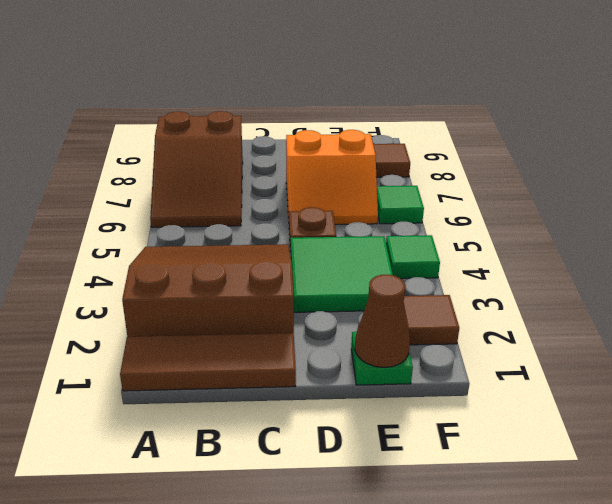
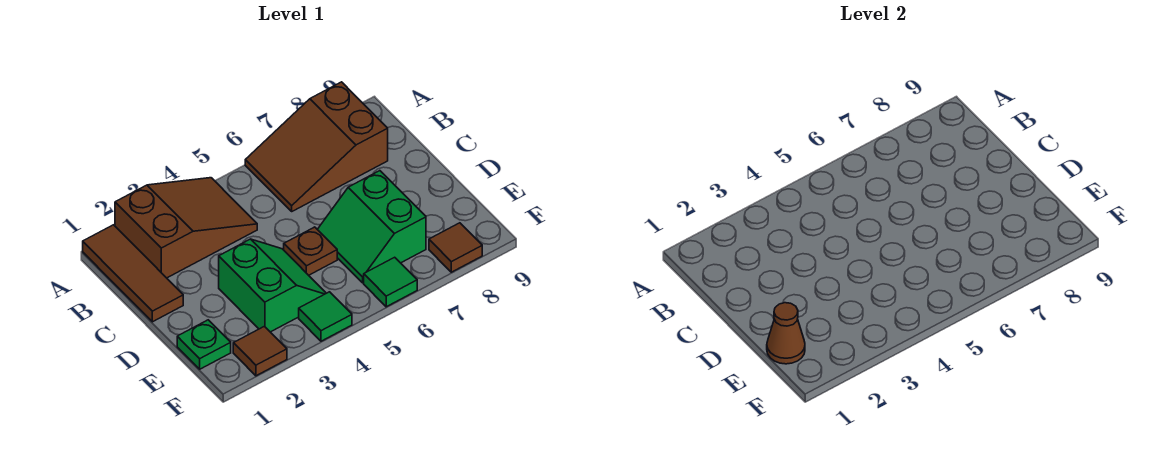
brown 3x3 slope [122,244,294,337] -> brown 2x3 slope [115,178,257,278]
green 2x2 tile [291,236,393,312] -> green 2x2 slope [219,239,326,332]
orange 2x2 slope [286,130,378,224] -> green 2x2 slope [317,171,426,283]

